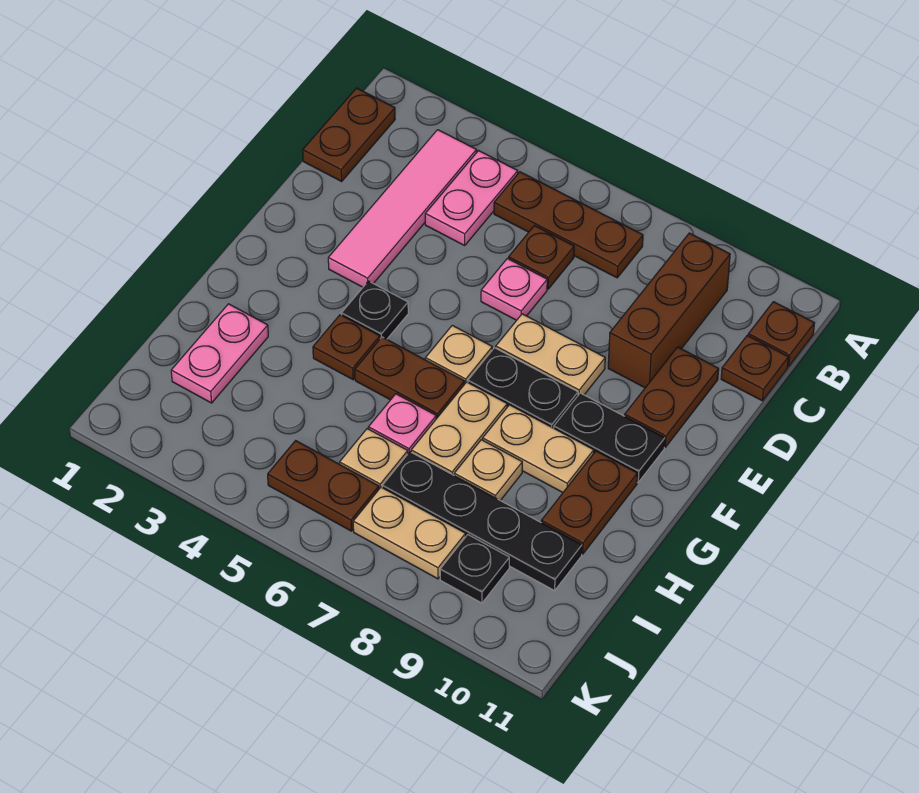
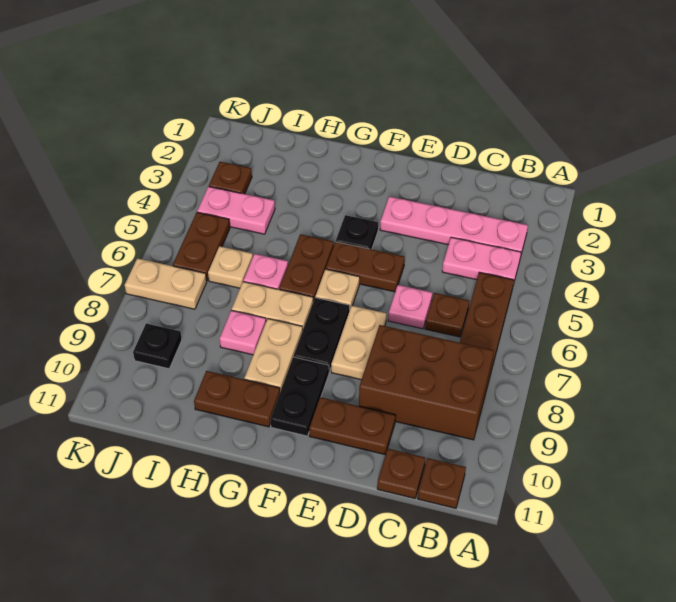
brown 1x2 plate [303,88,395,181] -> brown 1x2 plate moved to [326,242,405,292]
pink 1x4 tile [328,130,477,287] -> pink 1x4 plate [380,197,528,258]
brown 1x3 brick [608,233,730,388] -> brown 2x3 brick [359,325,494,440]
brown 1x1 plate [313,315,380,379] -> brown 1x1 plate moved to [209,162,252,194]
pink 1x2 plate [171,304,268,403] -> pink 1x2 plate moved to [197,187,275,234]
tan 1x1 plate [454,440,522,501] -> pink 1x1 plate [220,310,266,355]
black 1x4 plate [382,452,582,591] -> none
tan 1x2 plate [353,487,466,579] -> tan 1x2 plate turned to [125,258,207,309]

